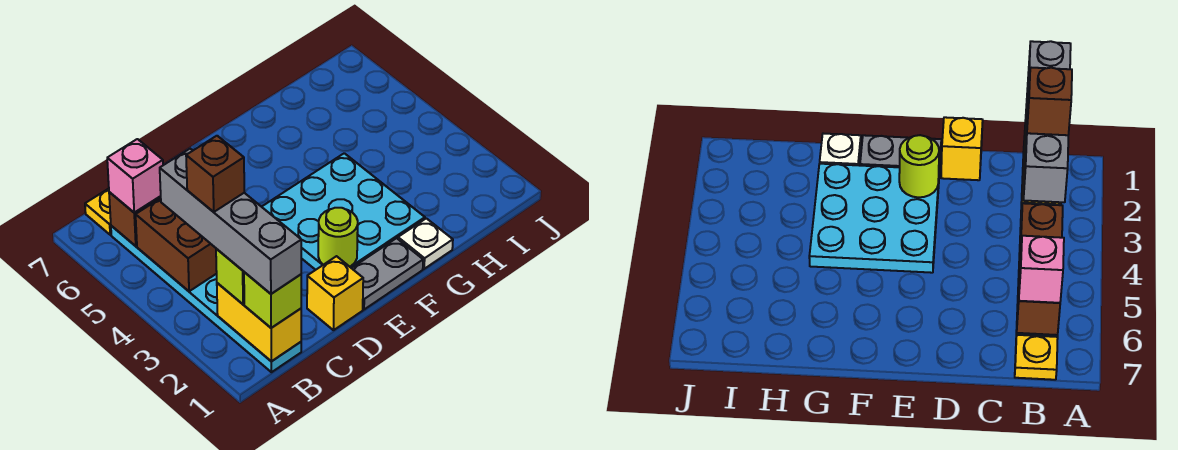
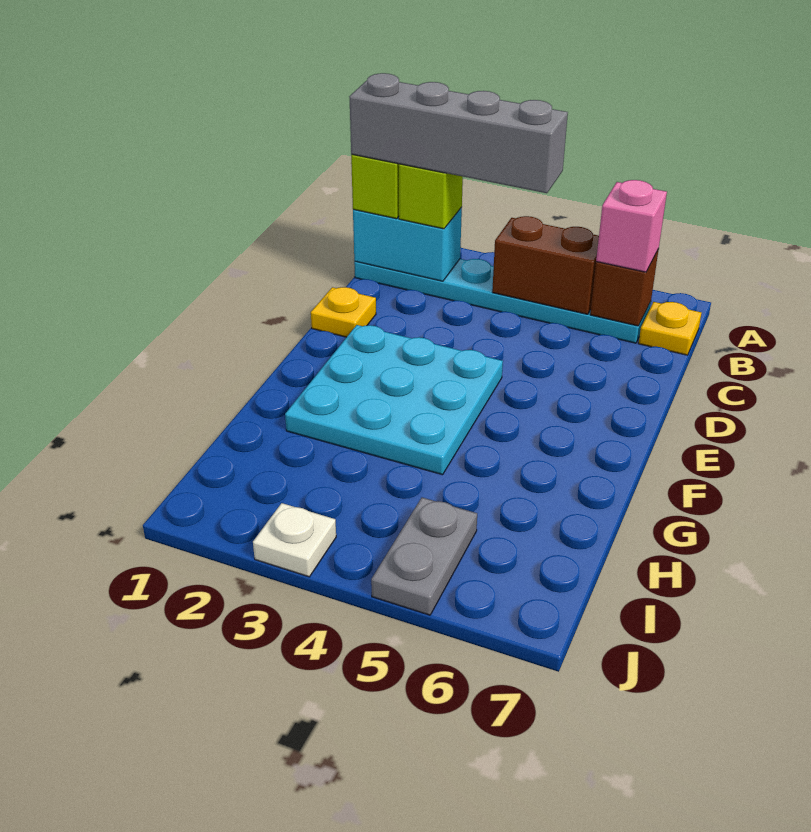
yellow 1x2 brick [217,283,301,361] -> cyan 1x2 brick [353,207,462,281]
brown 1x1 brick [186,136,244,212] -> none
yellow 1x1 brick [307,256,363,330] -> yellow 1x1 plate [311,287,376,337]
grey 1x2 plate [352,238,423,310] -> grey 1x2 plate moved to [371,497,477,615]
lime 1x1 round brick [318,208,358,267] -> none
white 1x1 plate [398,218,453,269] -> white 1x1 plate moved to [253,503,336,577]

